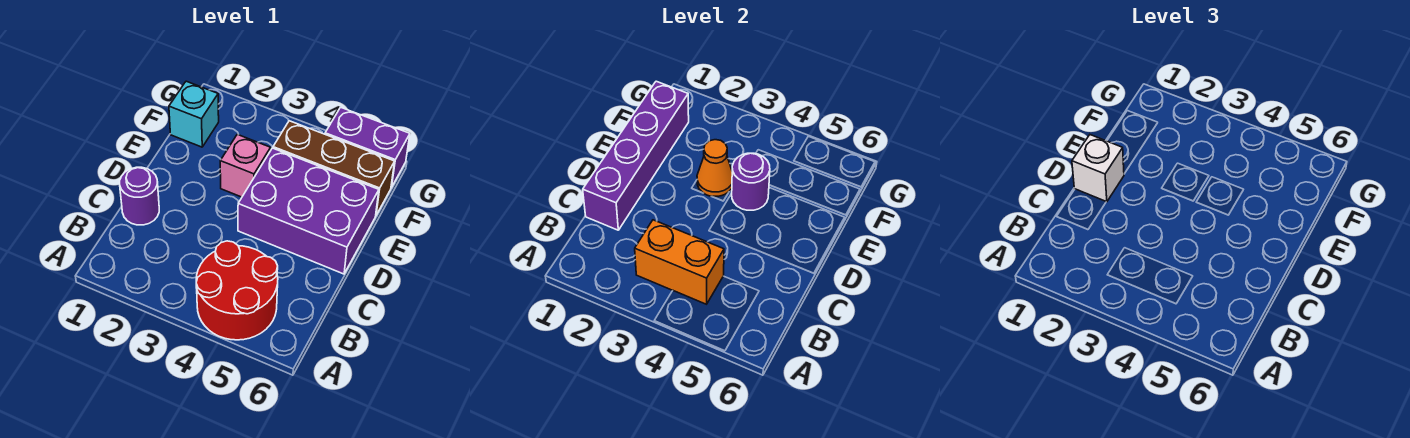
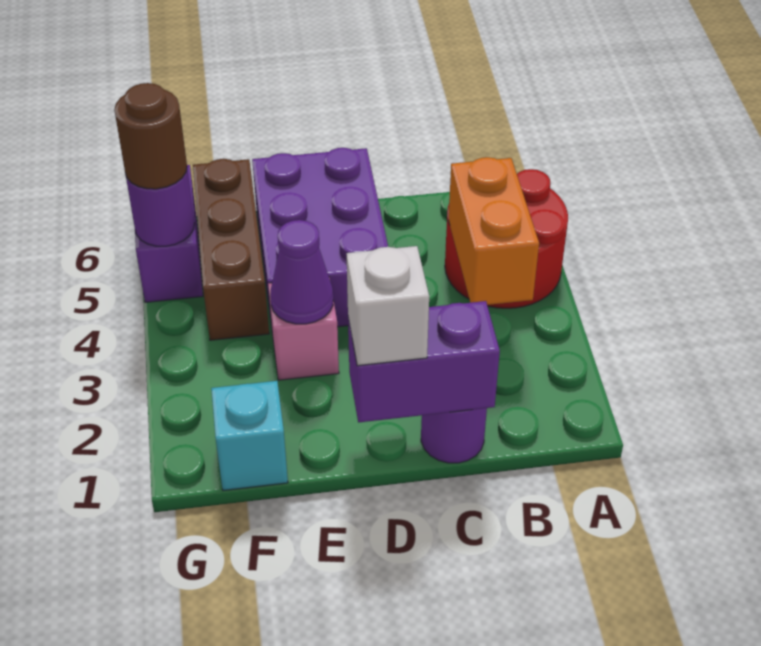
purple 1x4 brick [583,81,689,230] -> purple 1x2 brick [348,301,500,423]
orange 1x1 cone [697,140,732,196] -> purple 1x1 cone [270,220,333,324]
purple 1x1 round brick [732,153,770,210] -> purple 1x1 round brick moved to [126,169,195,246]
none -> brown 1x1 round brick [114,83,187,189]

